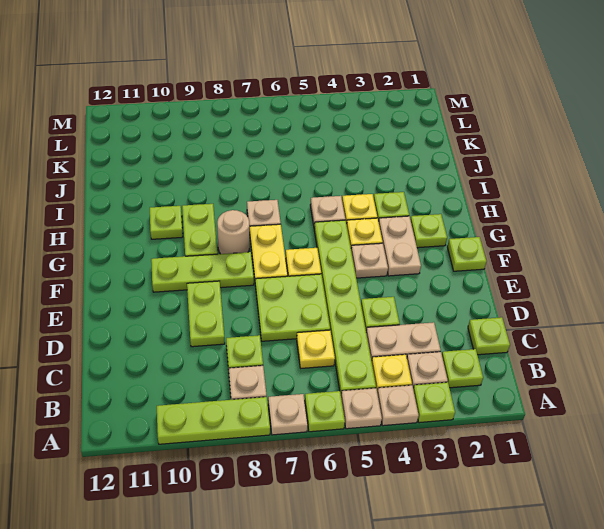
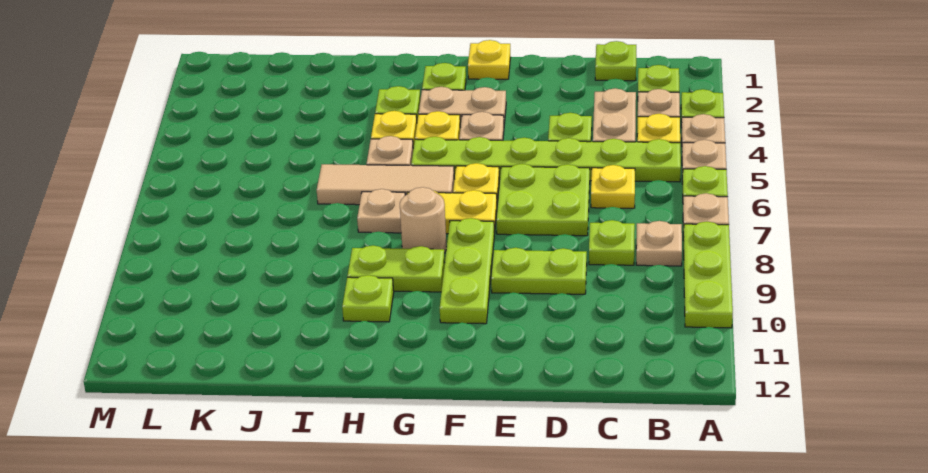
lime 1x1 plate [447,237,486,271] -> yellow 1x1 plate [468,40,511,79]
none -> tan 1x3 tile [317,164,455,205]

